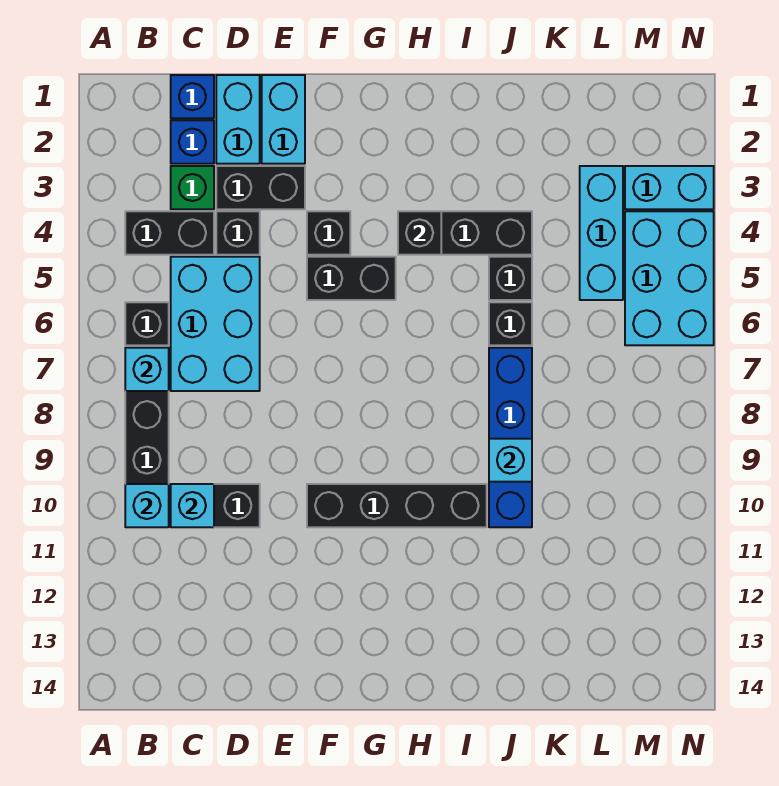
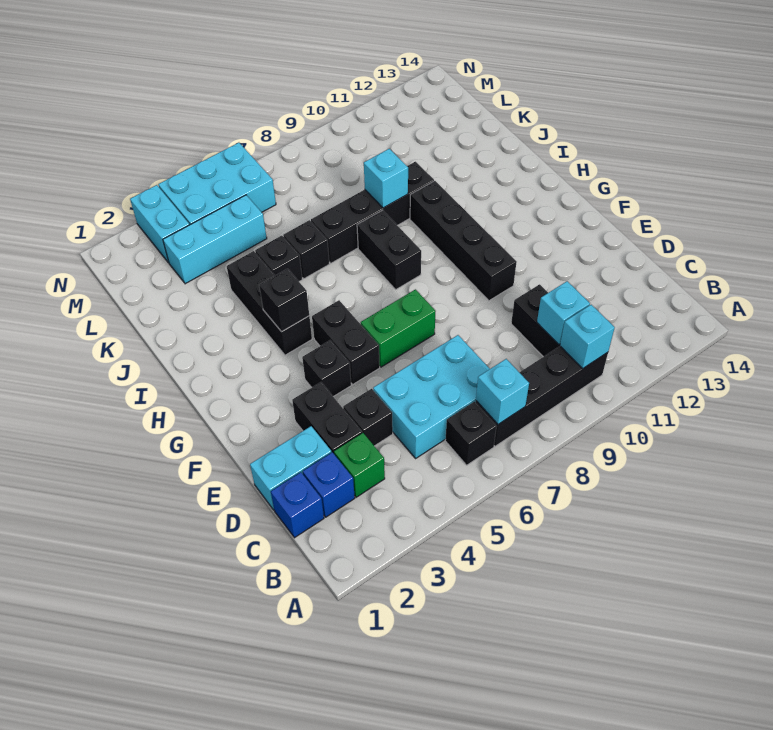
black 1x2 brick [125,211,214,255] -> black 1x2 brick moved to [357,210,421,289]
cyan 1x2 brick [262,75,305,164] -> none
none -> green 1x2 brick [361,289,436,367]
blue 1x4 brick [489,348,532,527] -> black 1x4 brick [311,162,434,263]

